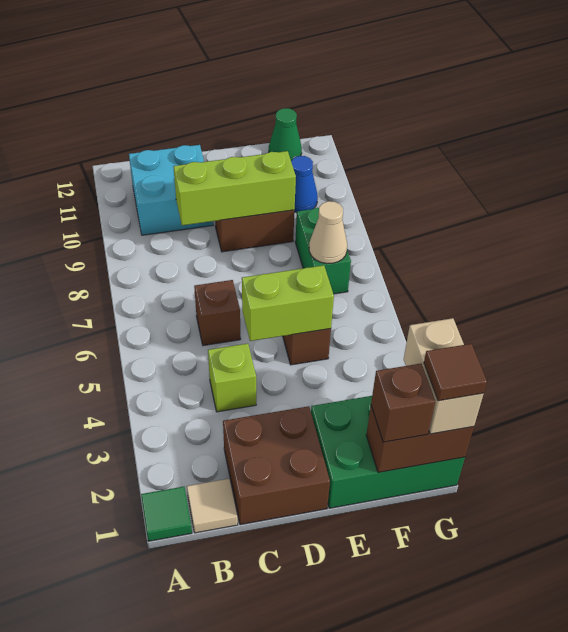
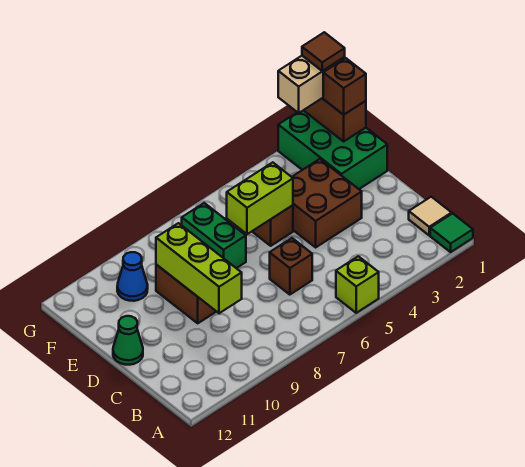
cyan 2x2 brick [129,145,213,235] -> none
brown 2x2 brick [223,406,330,525] -> brown 2x2 brick moved to [292,159,362,247]
lime 1x1 brick [208,343,256,412] -> lime 1x1 brick moved to [336,256,379,313]
lime 1x2 brick [242,265,334,341] -> lime 1x2 brick turned to [227,162,293,234]
green 1x2 brick [295,208,351,294] -> green 1x2 brick turned to [182,203,246,268]
tan 1x1 cone [309,201,347,264] -> none
green 1x1 cone [269,108,302,161] -> green 1x1 cone moved to [113,316,143,365]

